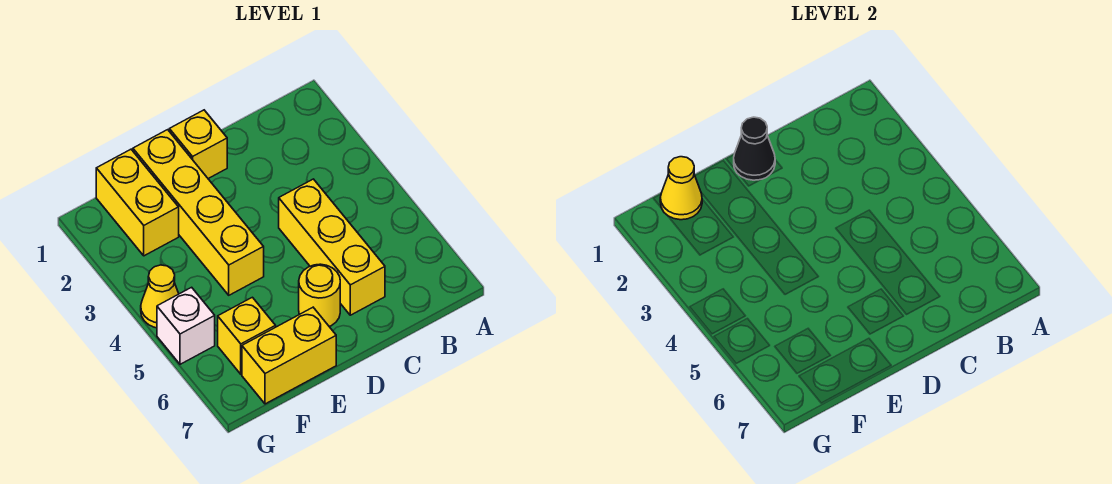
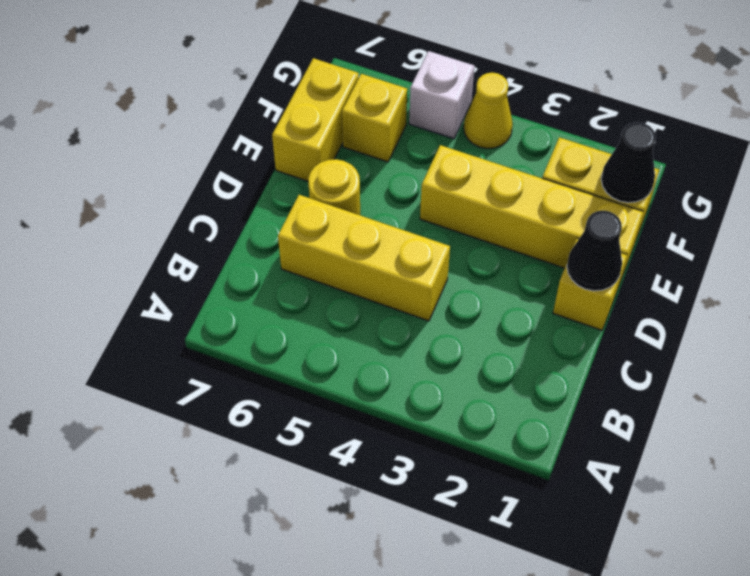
yellow 1x1 cone [660,157,702,220] -> black 1x1 cone [601,122,656,203]

